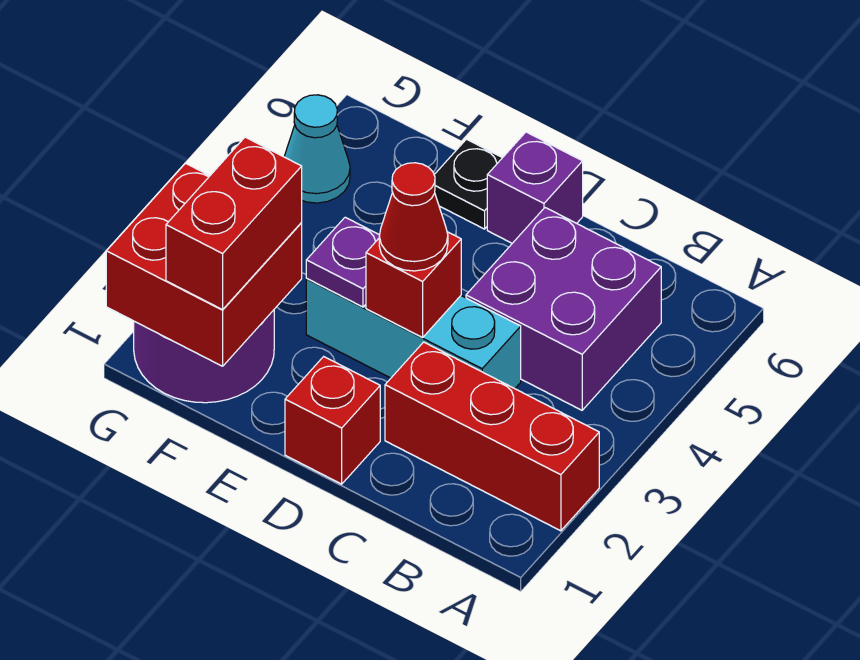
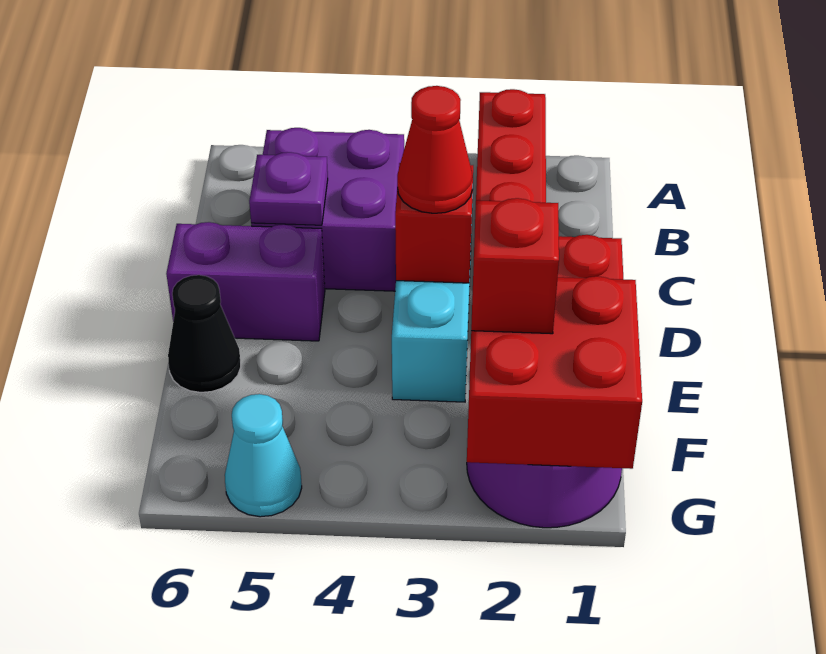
purple 1x1 brick [487,132,583,243] -> purple 1x2 brick [166,222,325,341]
purple 1x1 plate [306,217,380,307] -> purple 1x1 plate moved to [249,152,328,225]
black 1x1 plate [434,139,502,229] -> black 1x1 cone [168,275,241,392]
red 1x2 brick [166,137,302,310] -> red 1x1 brick [471,198,559,334]

